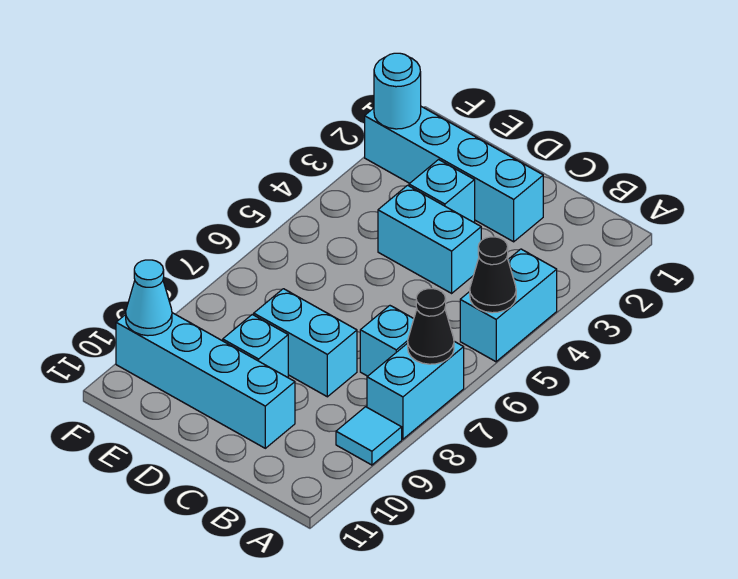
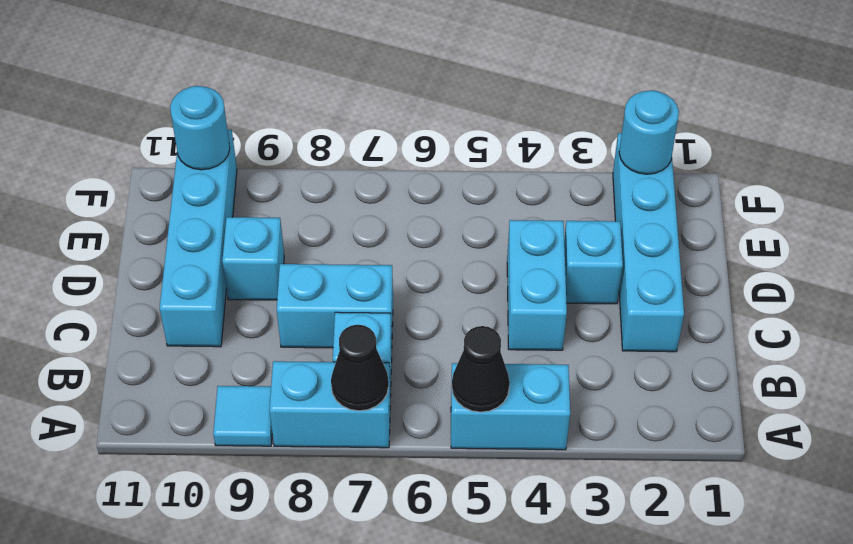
cyan 1x2 brick [254,289,357,397] -> cyan 1x2 brick turned to [277,264,393,348]
cyan 1x1 cone [126,260,172,336] -> cyan 1x1 round brick [170,86,230,170]

